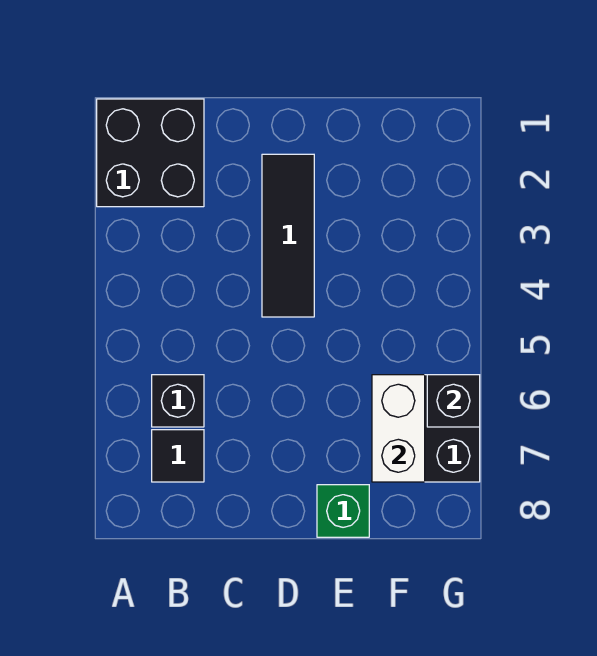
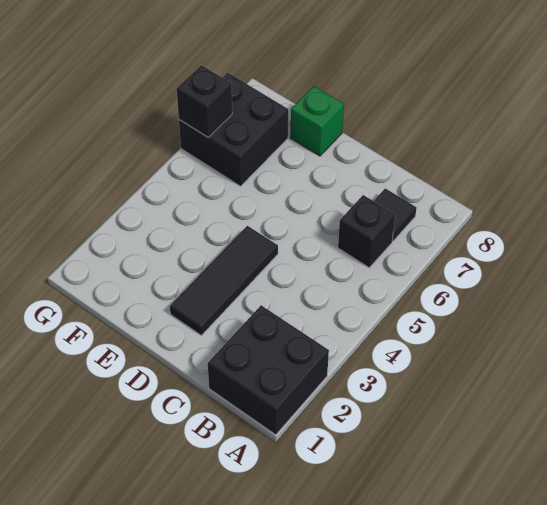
white 1x2 brick [372,375,425,482] -> none

